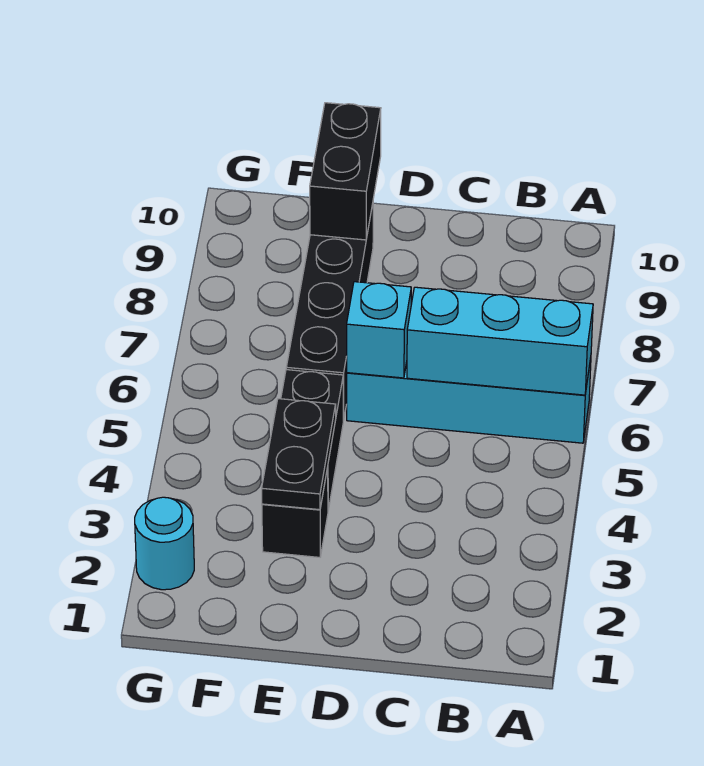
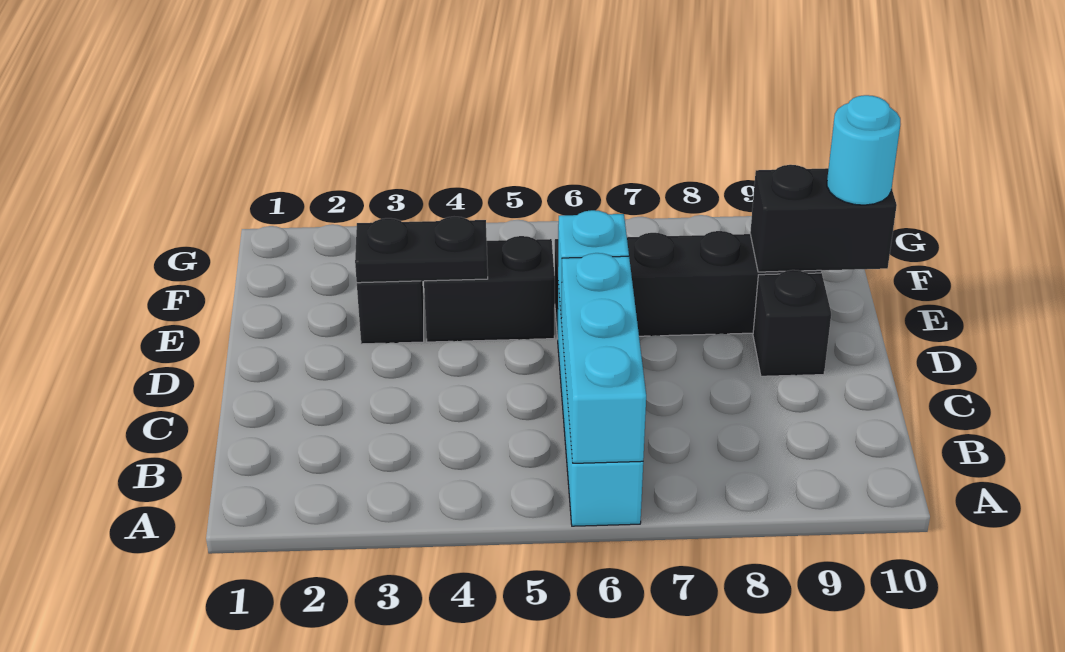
none -> black 1x1 brick [753,270,831,376]
cyan 1x1 round brick [135,497,194,590] -> cyan 1x1 round brick moved to [827,95,900,205]

